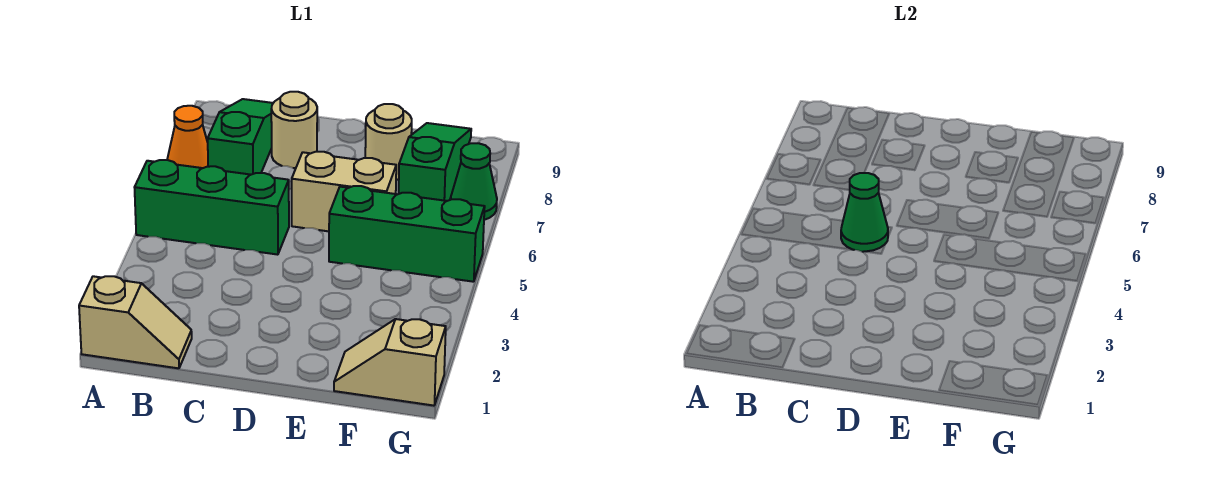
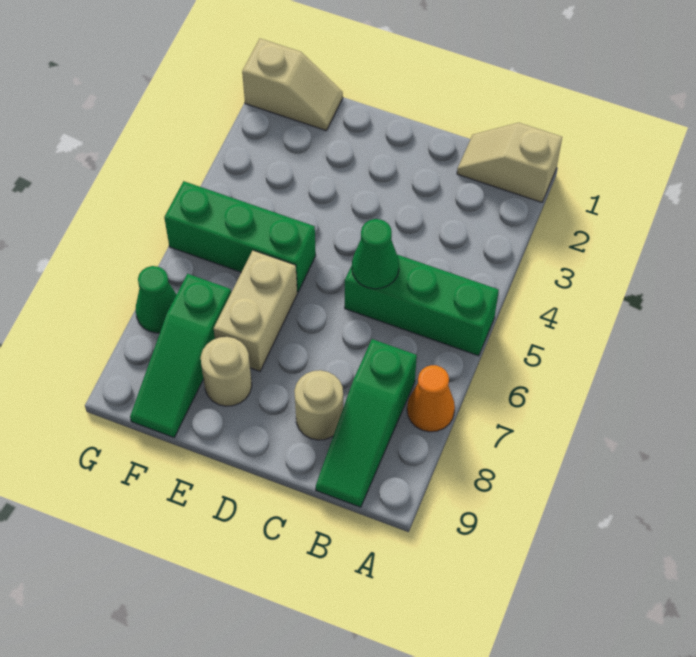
tan 1x2 brick [292,152,396,231] -> tan 1x2 brick turned to [214,250,297,371]

